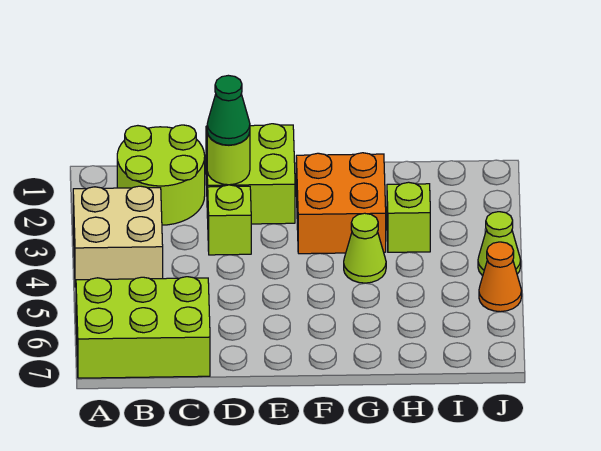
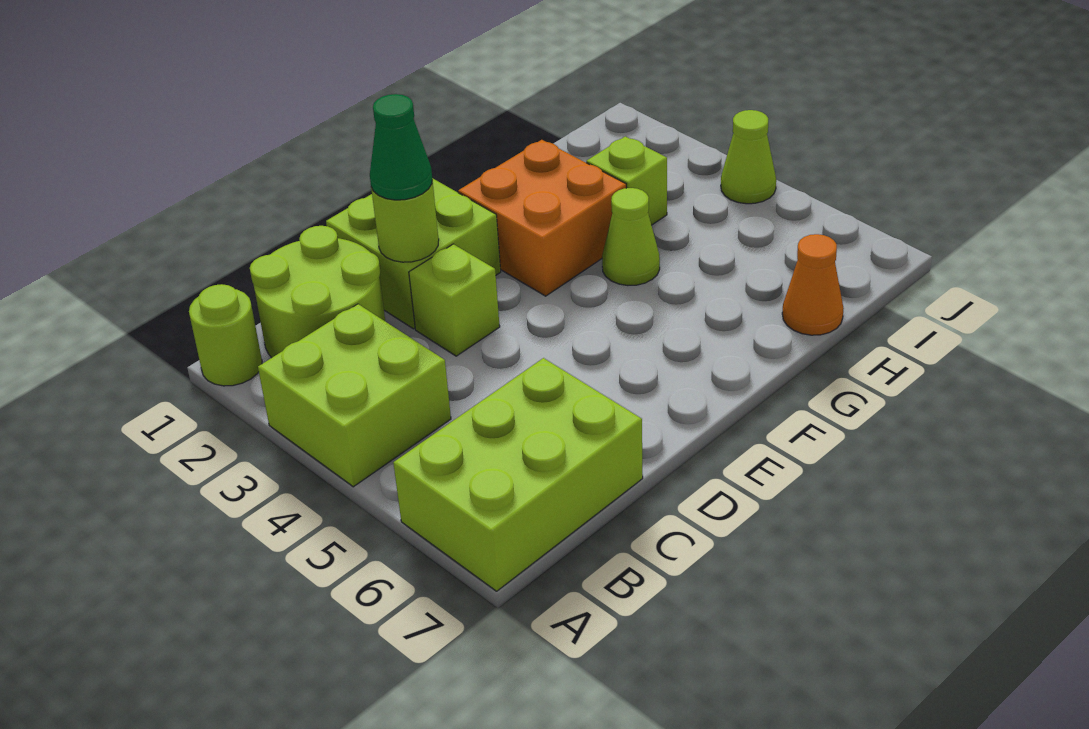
none -> lime 1x1 round brick [189,284,262,386]
tan 2x2 brick [73,186,163,287] -> lime 2x2 brick [258,304,451,487]
orange 1x1 cone [479,242,522,312] -> orange 1x1 cone moved to [782,234,844,335]

